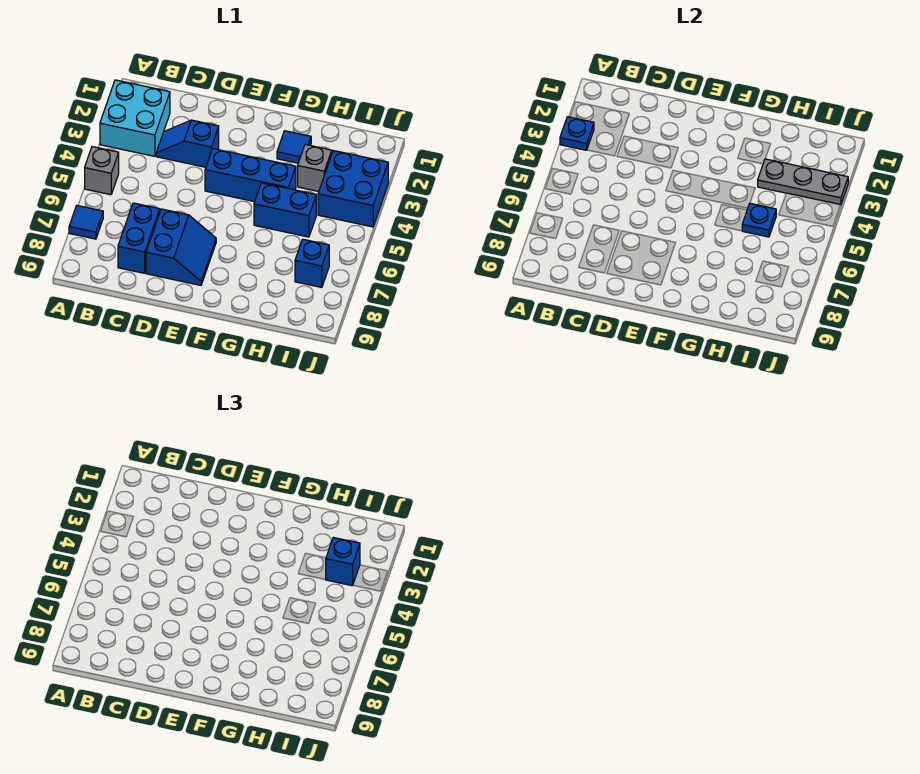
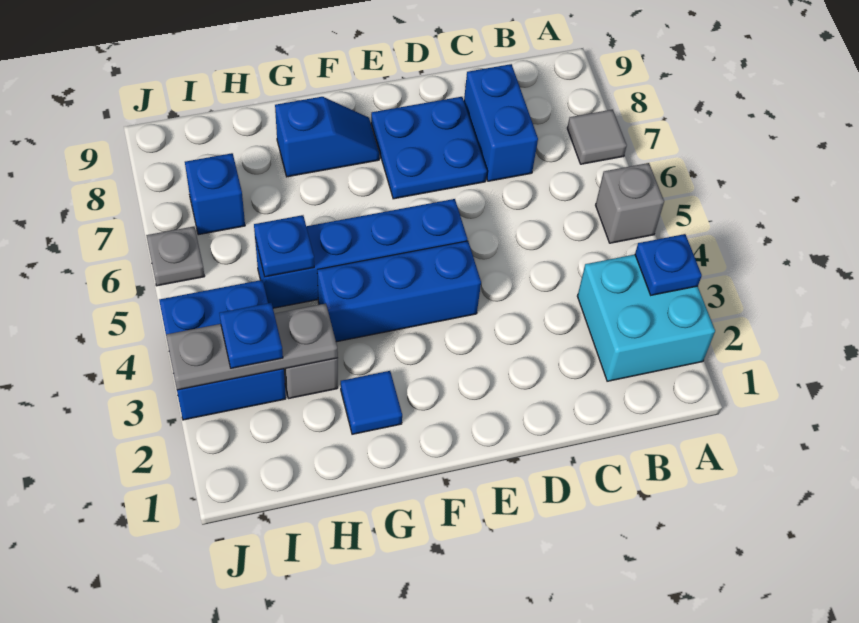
blue 1x1 tile [69,206,103,239] -> grey 1x1 tile [567,110,627,164]
blue 1x2 slope [156,120,219,167] -> blue 1x2 slope moved to [275,97,380,177]
blue 2x2 slope [146,209,216,285] -> blue 2x2 plate [371,97,487,199]
blue 1x2 brick [254,183,316,237] -> blue 1x4 brick [255,199,467,308]
blue 1x1 brick [325,538,360,586] -> blue 1x1 plate [219,303,283,368]
none -> grey 1x1 plate [146,227,205,286]

